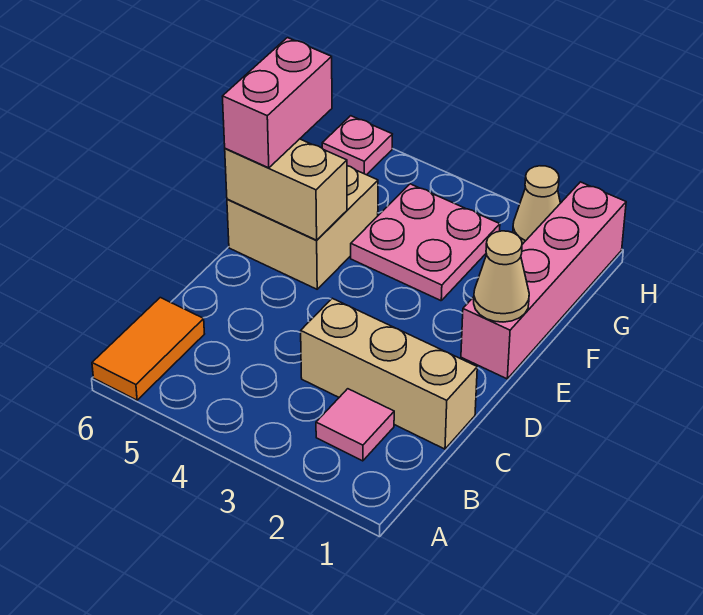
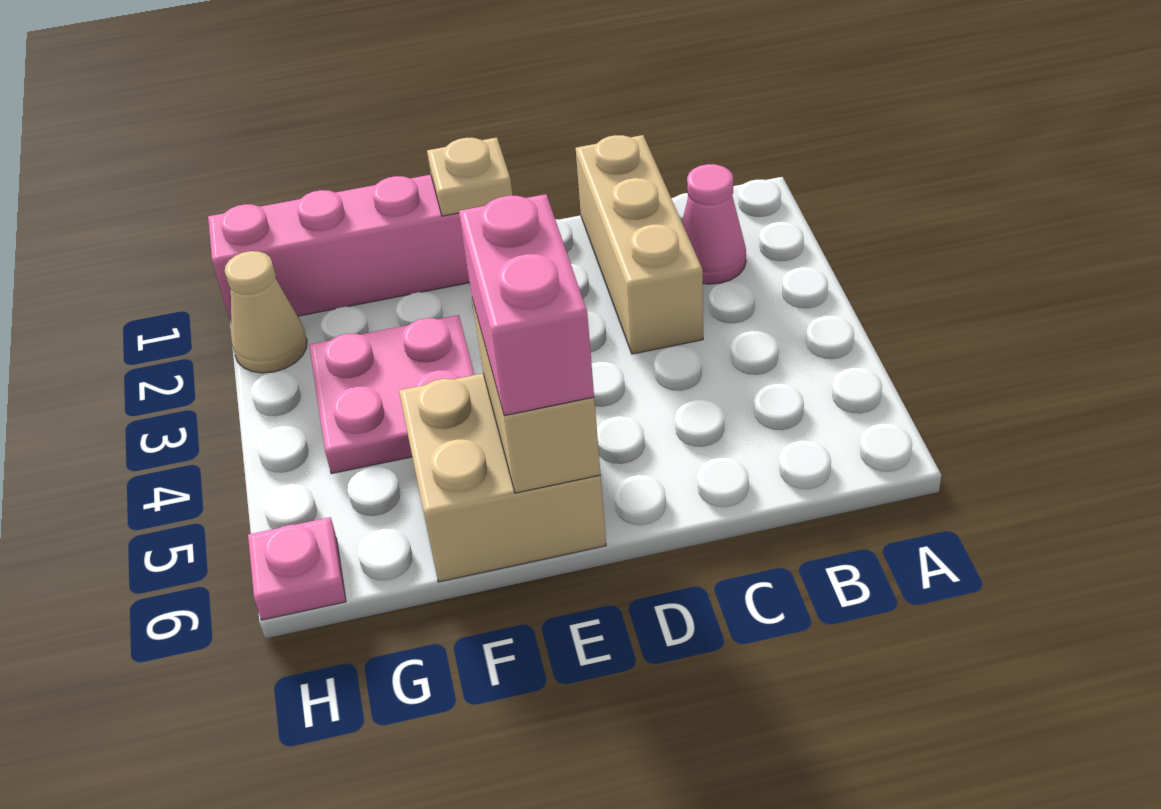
orange 1x2 tile [92,298,204,400] -> none
pink 1x1 tile [316,389,394,461] -> pink 1x1 cone [682,164,746,284]
tan 1x1 cone [474,231,529,322] -> tan 1x1 plate [427,137,513,216]
pink 1x2 brick [222,38,332,168] -> pink 1x2 brick turned to [459,194,594,416]

